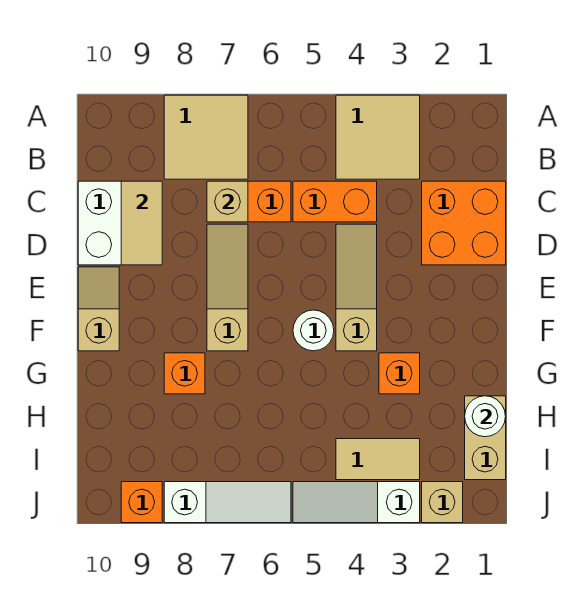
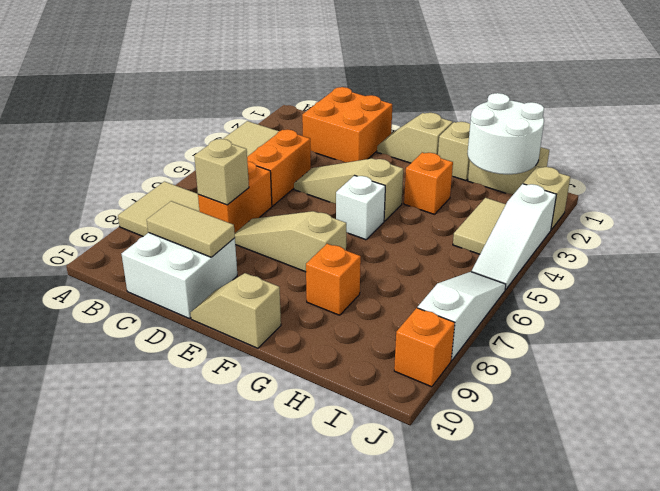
none -> tan 1x2 slope [377,113,453,163]
white 1x1 round brick [293,310,334,351] -> white 1x1 brick [336,175,385,240]
none -> tan 1x1 brick [438,122,470,181]
white 1x1 round brick [465,396,506,437] -> white 2x2 round brick [467,93,544,174]

